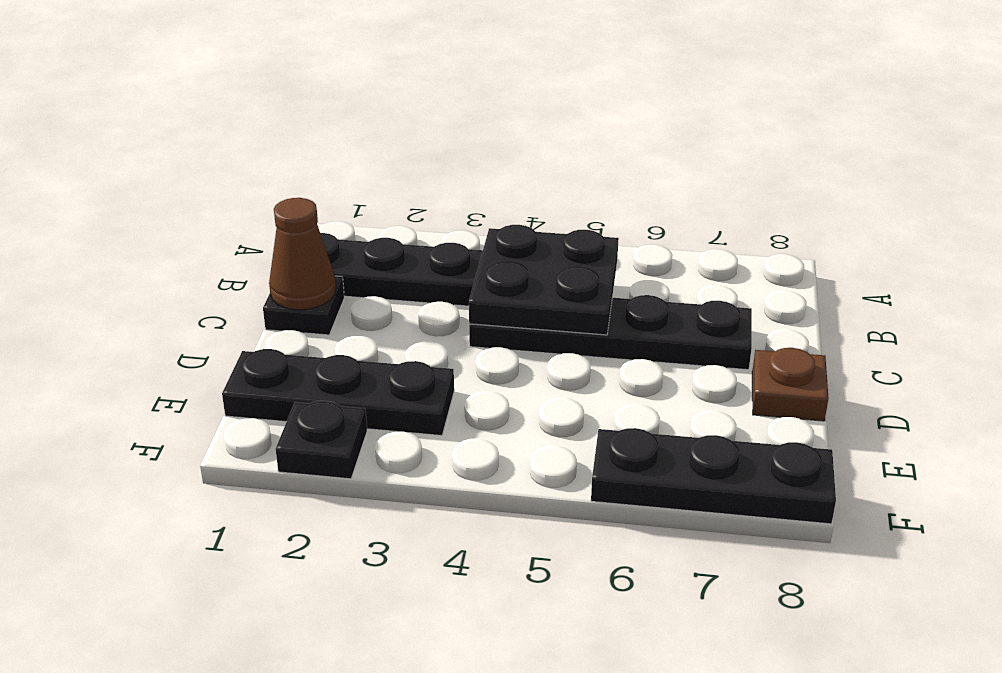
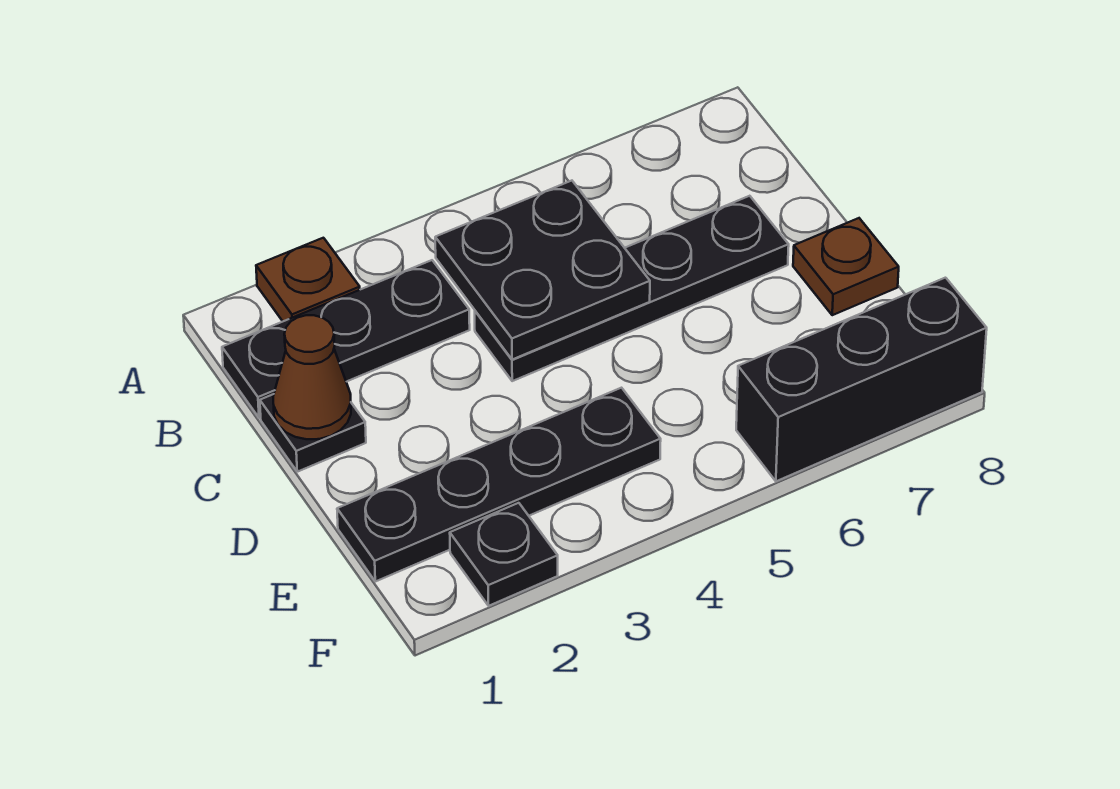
none -> brown 1x1 plate [256,238,360,321]
black 1x3 plate [222,349,454,436] -> black 1x4 plate [337,388,661,582]
black 1x3 plate [591,428,836,524] -> black 1x3 brick [736,278,987,481]

